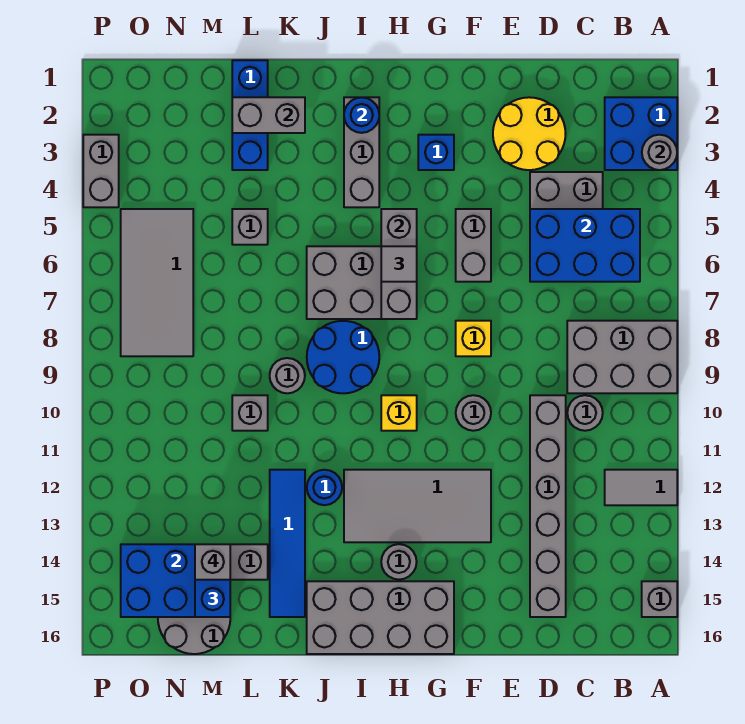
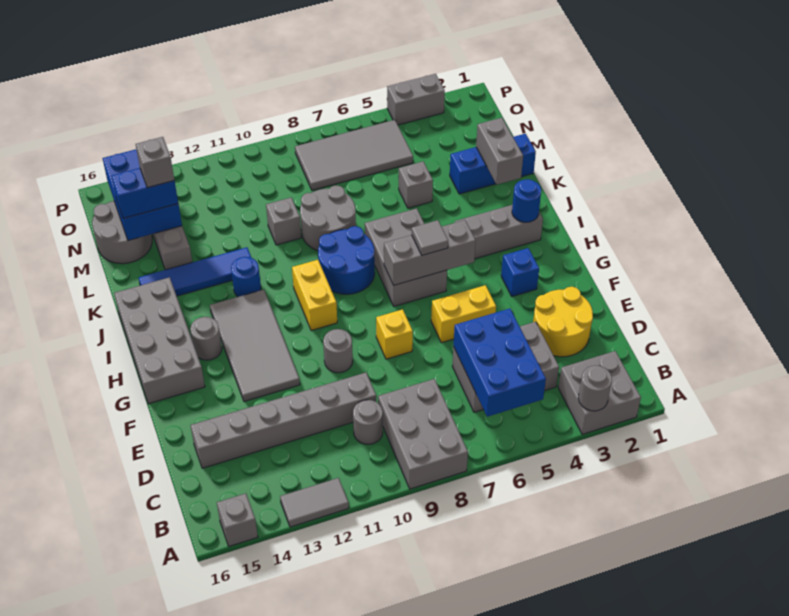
blue 2x2 brick [605,97,677,170] -> grey 2x2 brick [558,351,641,434]
grey 1x2 tile [605,470,677,505] -> grey 1x2 tile turned to [280,478,349,527]
grey 1x2 brick [456,209,491,282] -> yellow 1x2 brick [431,285,496,343]
yellow 1x1 brick [381,395,417,431] -> yellow 1x2 brick [292,260,337,331]
grey 1x1 round brick [270,358,305,393] -> grey 2x2 round brick [300,186,356,250]

